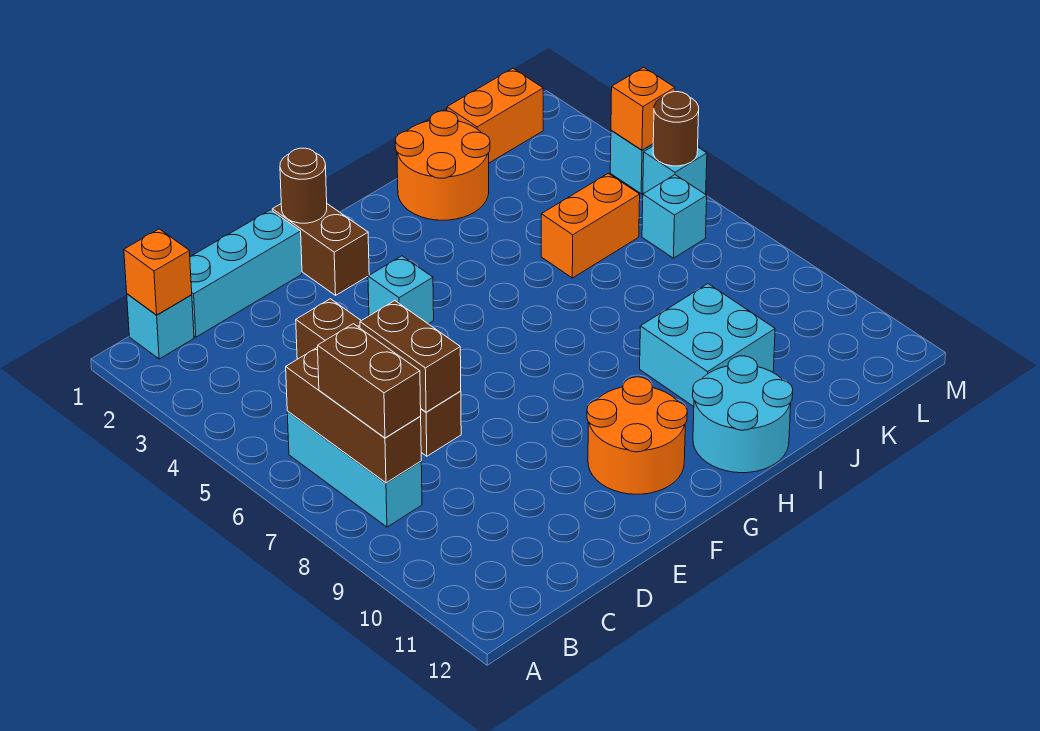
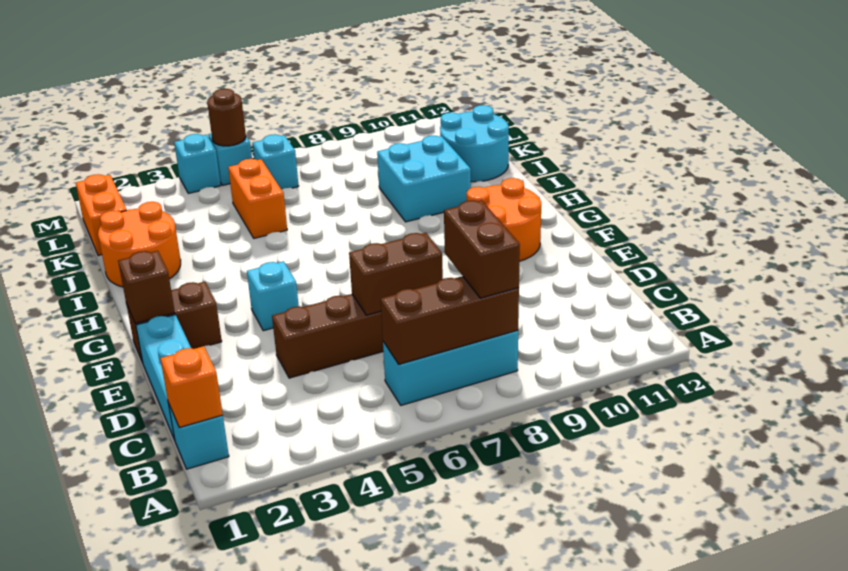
brown 1x2 brick [318,324,421,438] -> brown 1x2 brick turned to [444,200,520,298]
brown 1x1 round brick [280,148,327,223] -> brown 1x1 brick [118,251,175,323]
cyan 2x2 round brick [693,356,793,473] -> cyan 2x2 round brick moved to [440,105,509,182]
orange 1x1 brick [611,67,675,150] -> none

